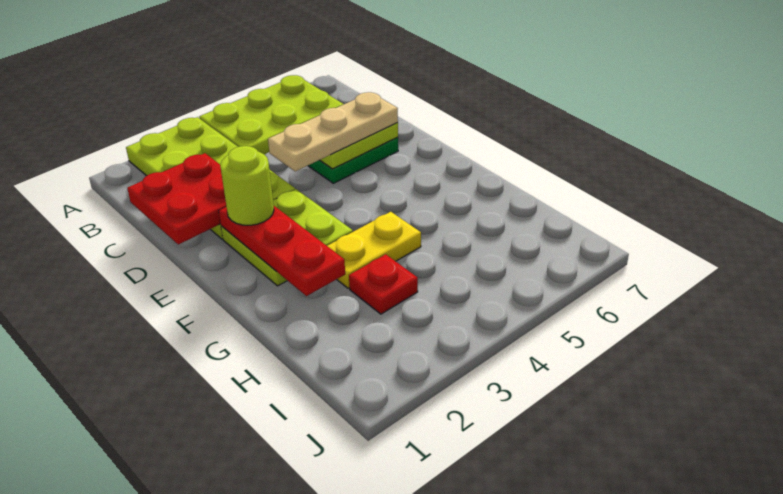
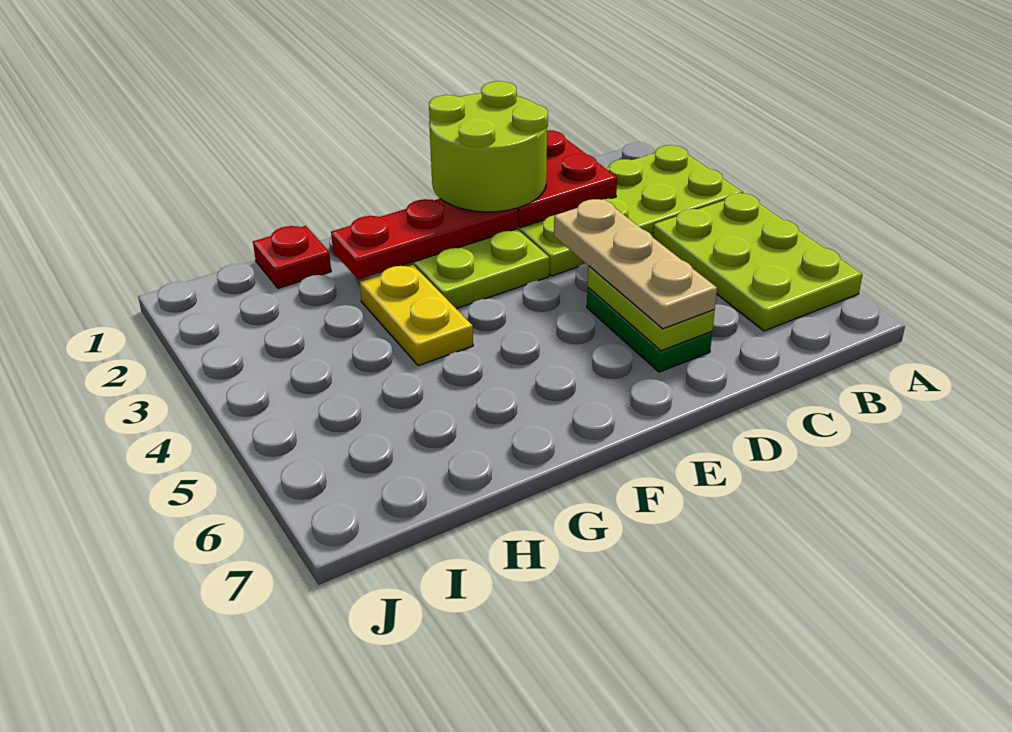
lime 1x1 round brick [220,146,274,225] -> lime 2x2 round brick [429,81,548,212]
red 1x1 plate [349,254,418,314] -> red 1x1 plate moved to [253,226,331,288]

